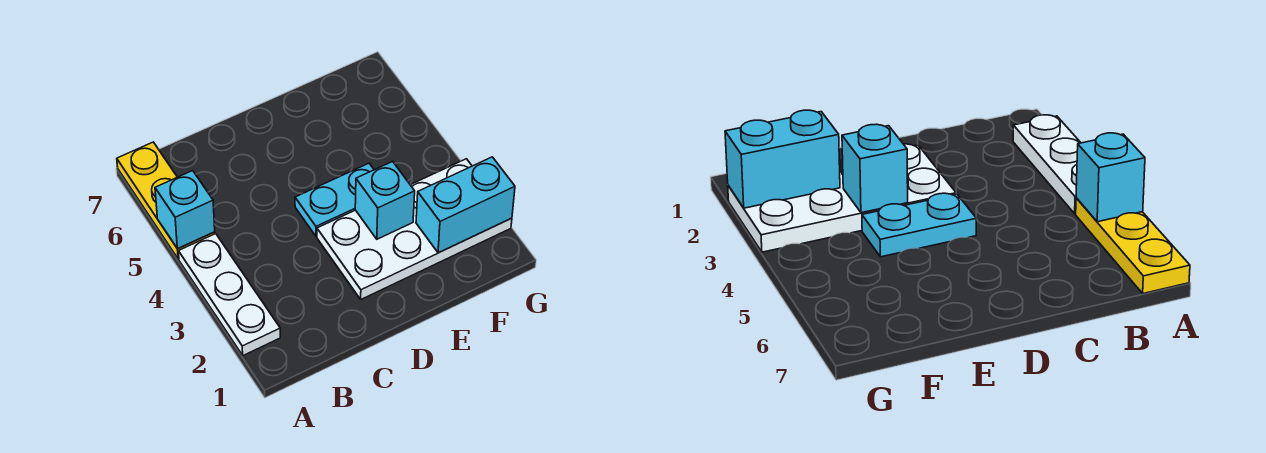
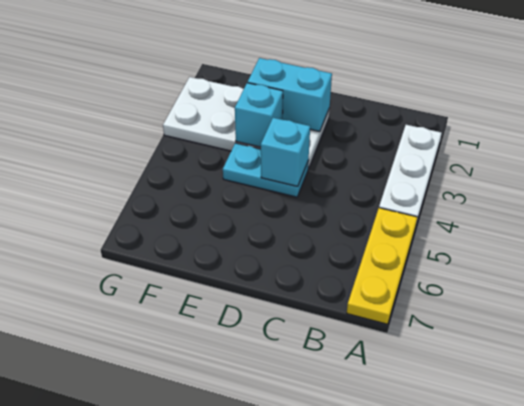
cyan 1x1 brick [155,171,215,249] -> cyan 1x1 brick moved to [261,118,310,186]
cyan 1x2 brick [416,157,515,253] -> cyan 1x2 brick moved to [248,58,332,132]

